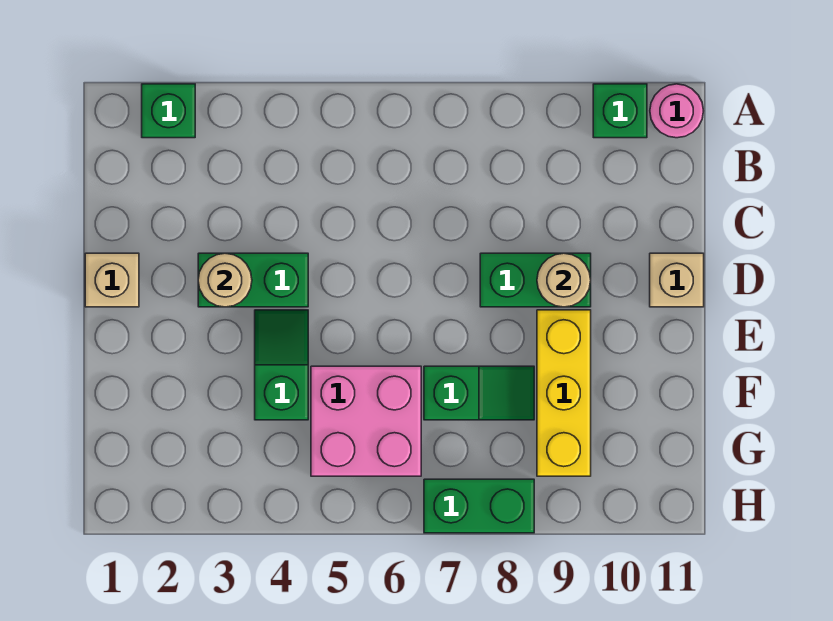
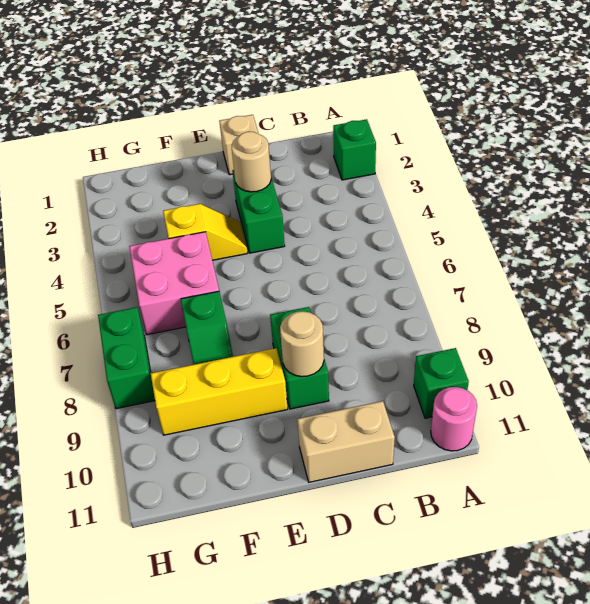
tan 1x1 brick [650,253,704,307] -> tan 1x2 brick [297,401,395,482]
green 1x2 slope [255,310,308,420] -> yellow 1x2 slope [163,204,247,260]

